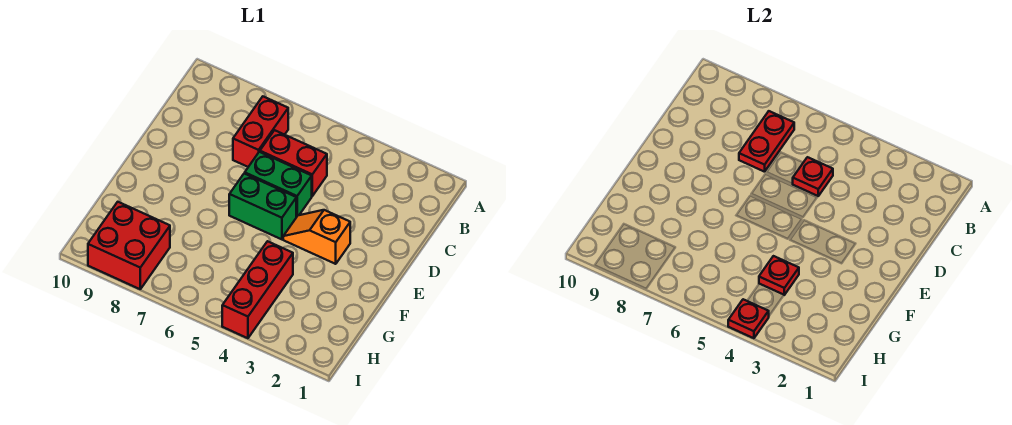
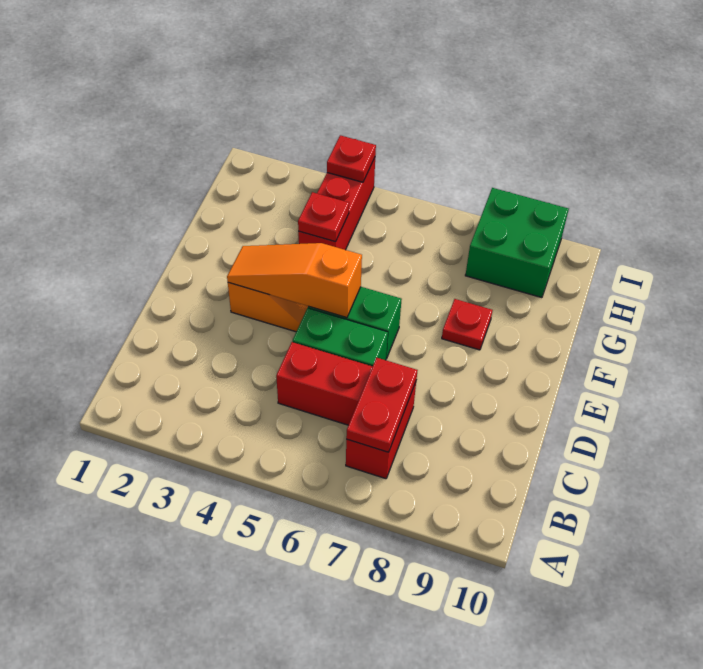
red 1x1 plate [793,157,833,196] -> red 1x1 plate moved to [442,299,493,350]
none -> orange 1x3 slope [227,243,362,318]
red 2x2 brick [88,202,170,289] -> green 2x2 brick [465,188,569,298]

